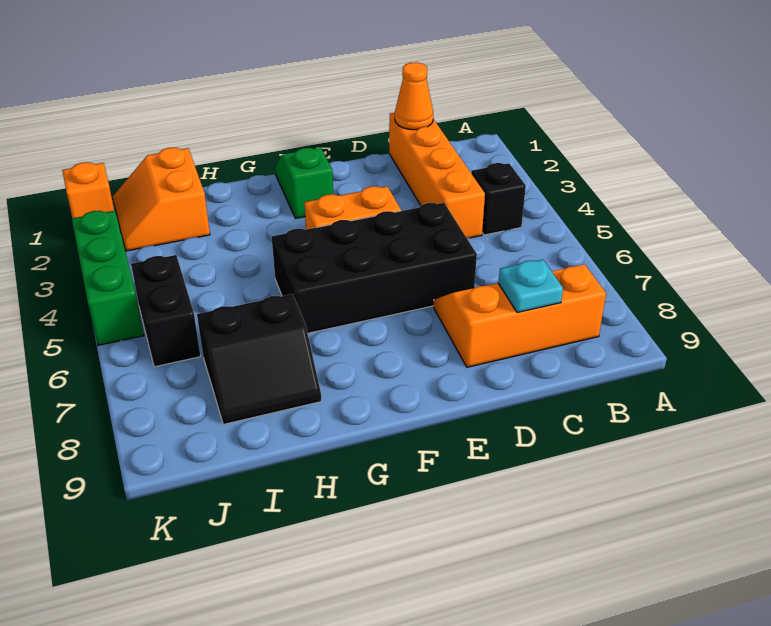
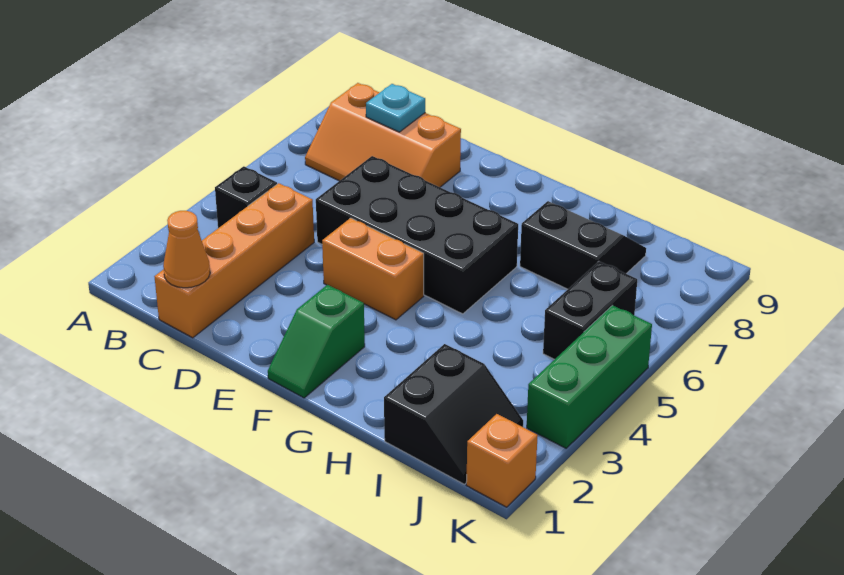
orange 2x2 slope [113,148,210,251] -> black 2x2 slope [384,344,523,484]

